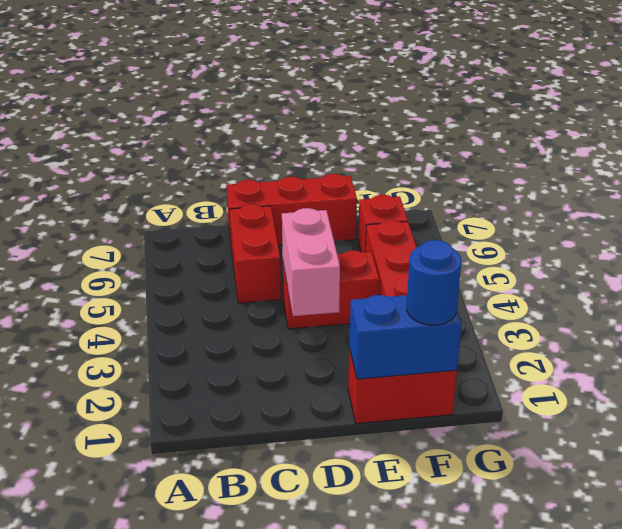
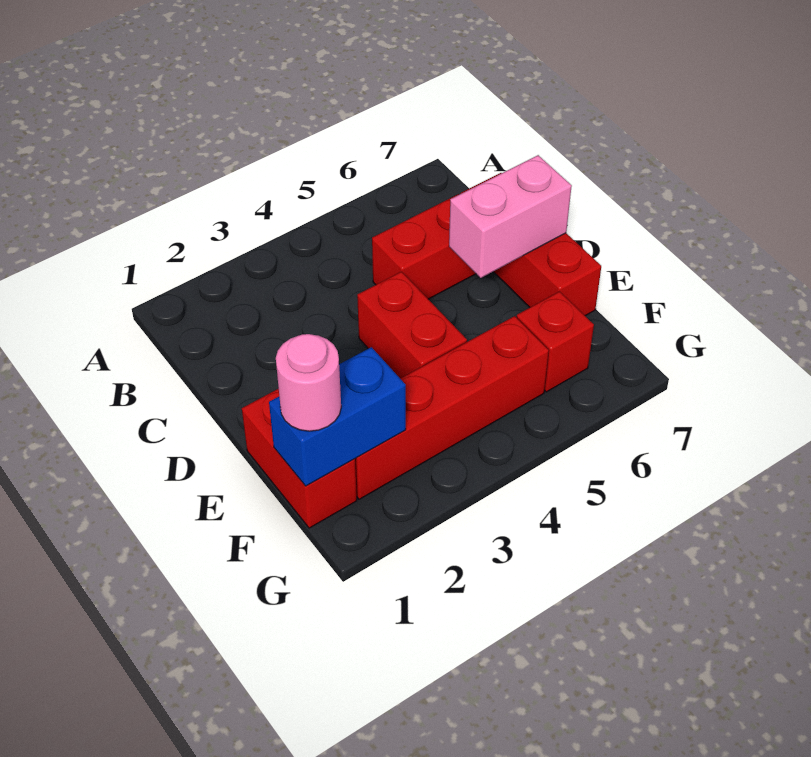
pink 1x2 brick [282,208,340,316] -> pink 1x2 brick moved to [449,155,572,278]
blue 1x2 brick [349,295,462,379] -> blue 1x2 brick turned to [269,347,406,486]
blue 1x1 round brick [407,240,461,325] -> pink 1x1 round brick [276,334,341,431]

